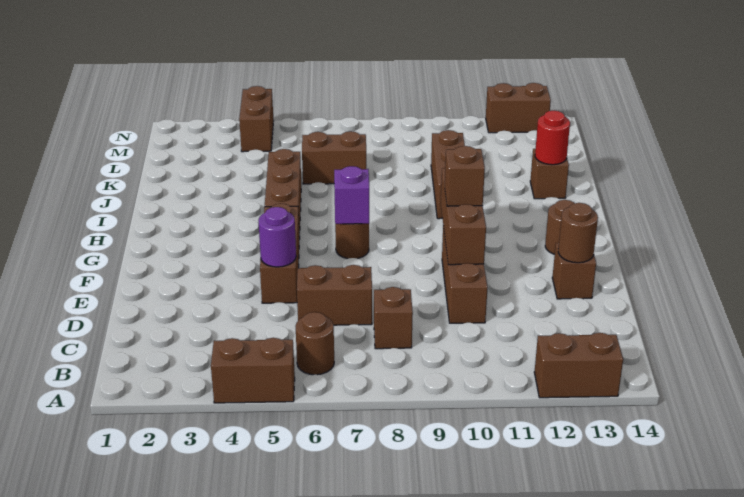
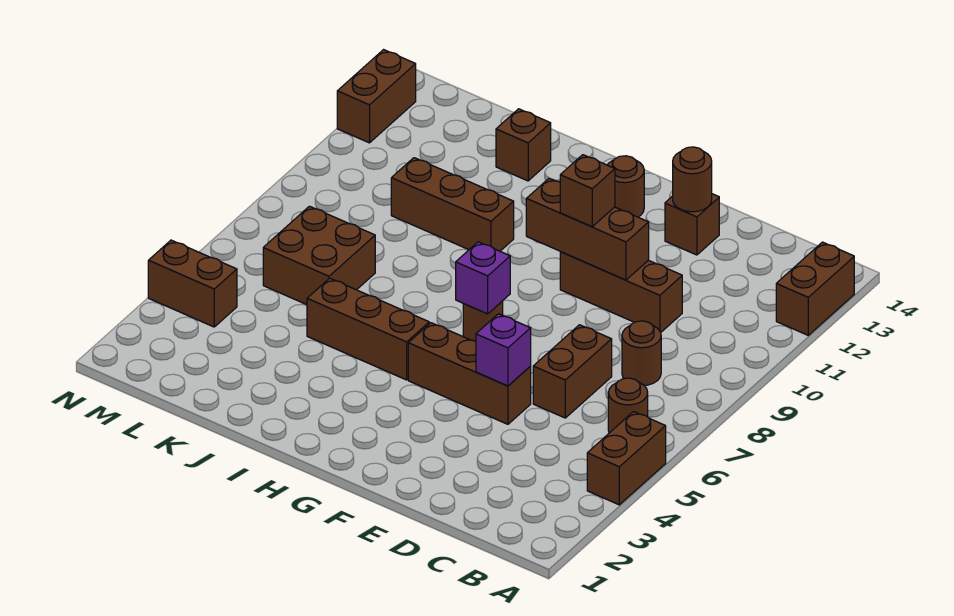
brown 1x1 brick [374,287,413,349] -> brown 1x1 round brick [622,321,661,386]
purple 1x1 round brick [258,207,296,267] -> purple 1x1 brick [476,314,531,386]
red 1x1 round brick [535,111,570,165] -> none
brown 1x2 brick [302,131,366,184] -> brown 2x2 brick [263,206,375,305]

